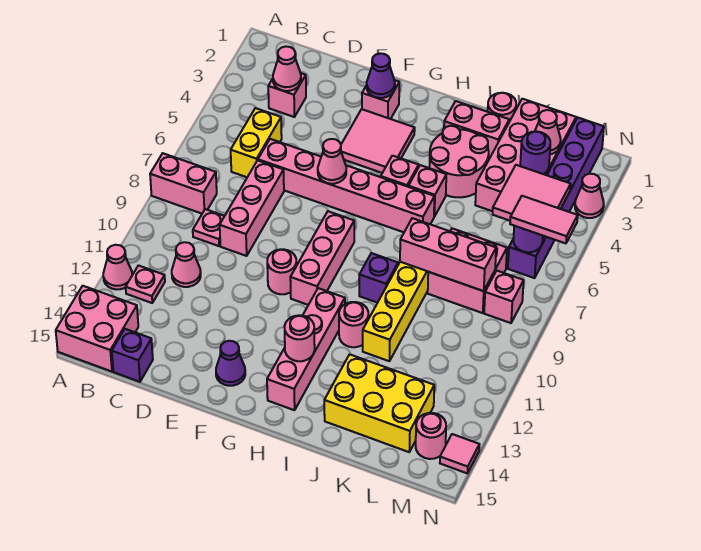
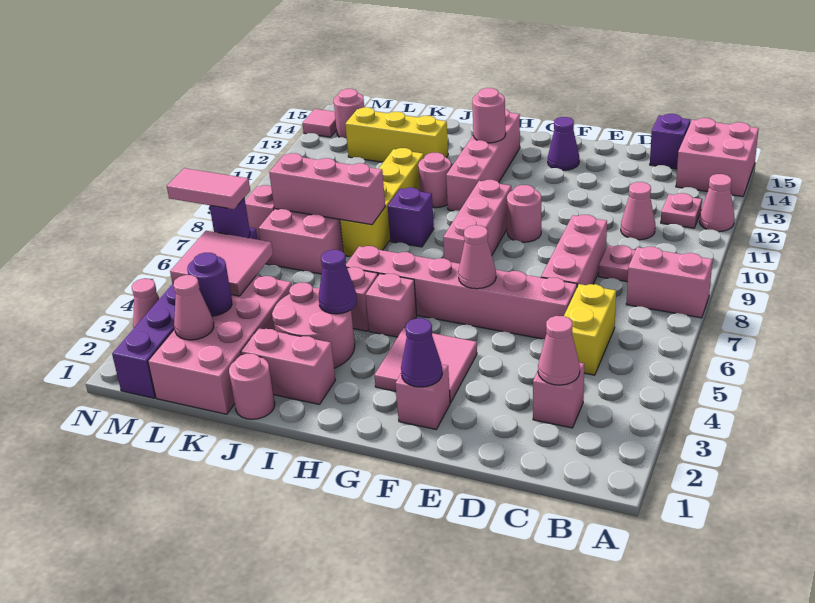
none -> purple 1x1 cone [319,250,357,314]
yellow 2x3 brick [324,354,434,452] -> yellow 1x3 brick [345,107,448,162]

